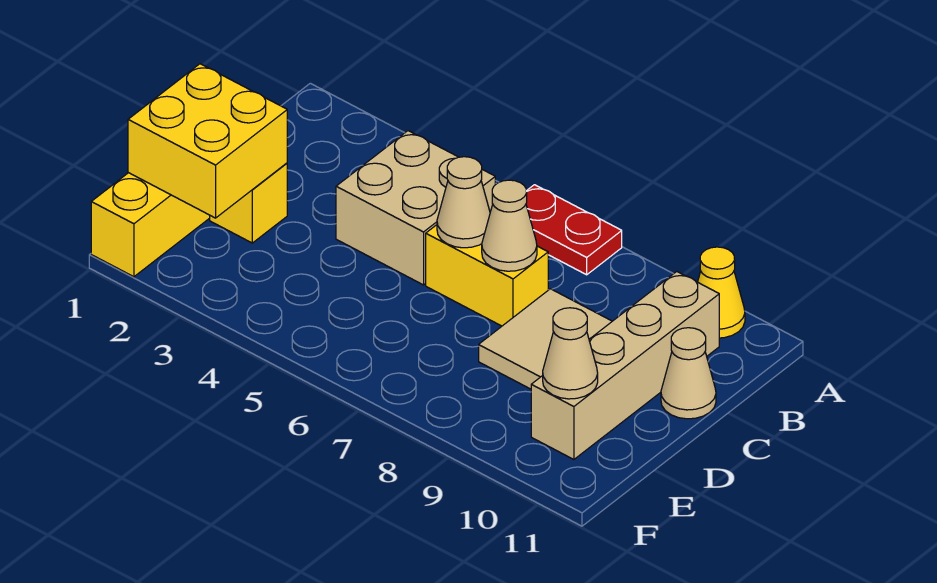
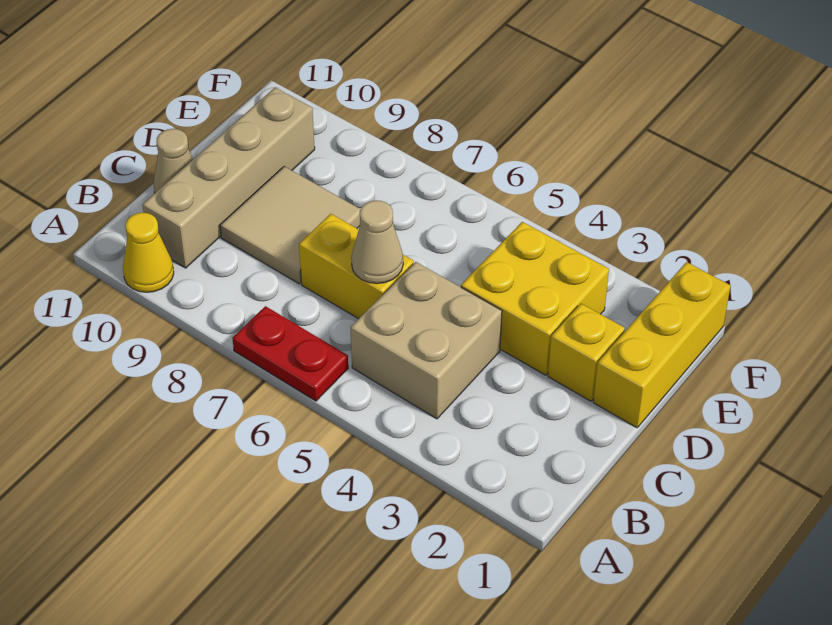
tan 1x1 cone [482,180,537,271] -> none
yellow 2x2 brick [128,64,287,218] -> yellow 2x2 brick moved to [461,222,609,375]
tan 1x1 cone [543,308,598,399] -> none

